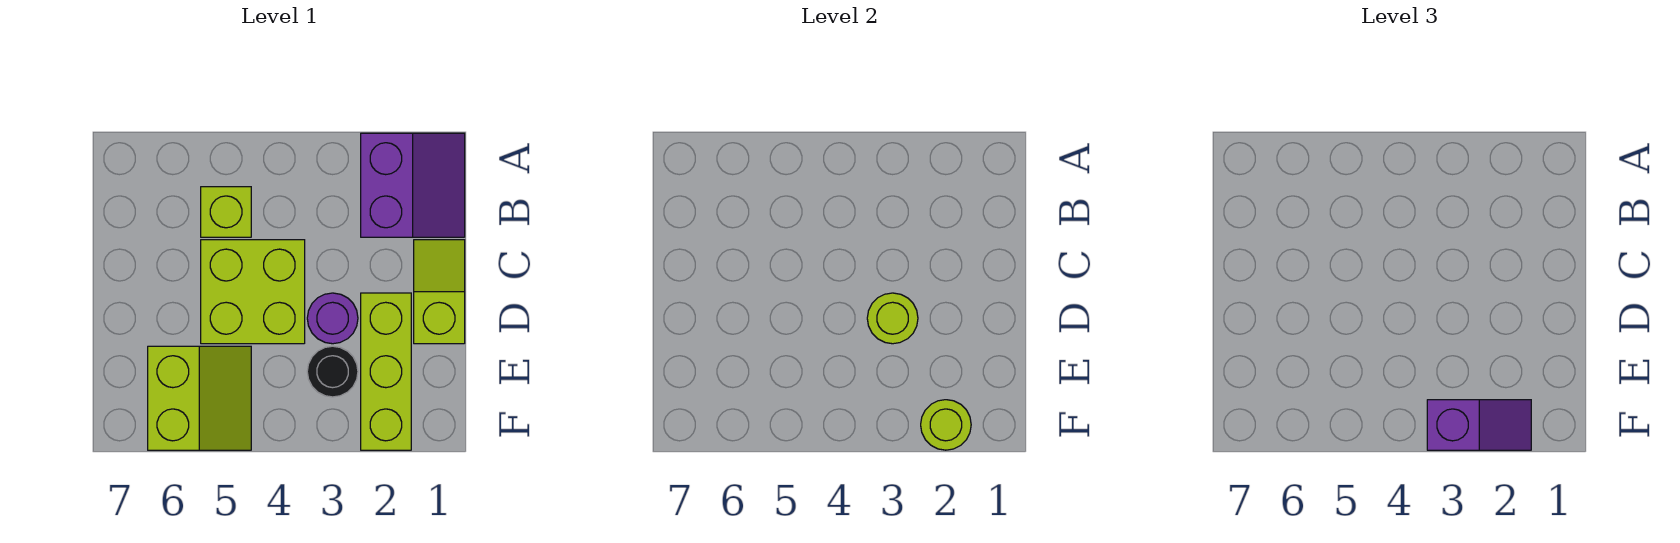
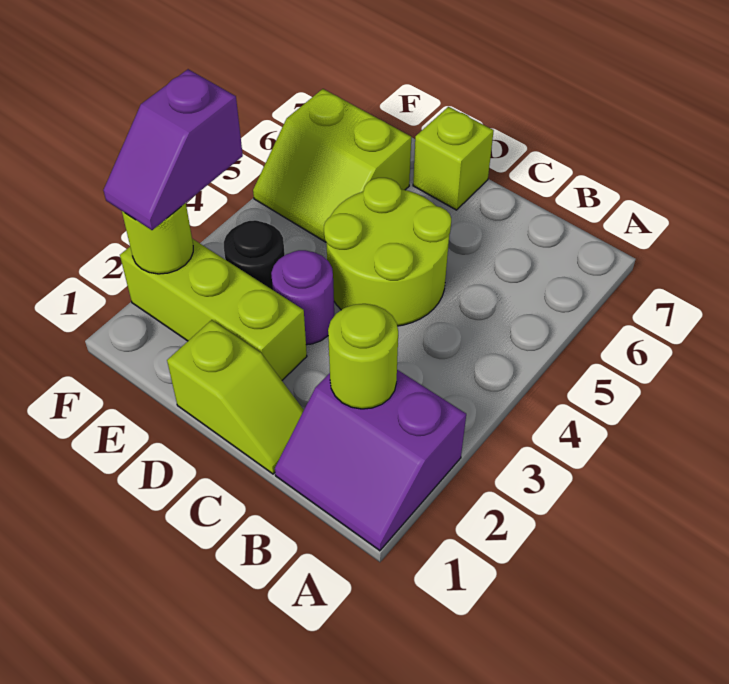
lime 1x1 brick [201,187,251,237] -> lime 1x1 brick moved to [413,107,494,210]
lime 2x2 brick [201,240,305,344] -> lime 2x2 round brick [324,178,451,326]
lime 1x1 round brick [867,293,918,344] -> lime 1x1 round brick moved to [328,304,398,409]

